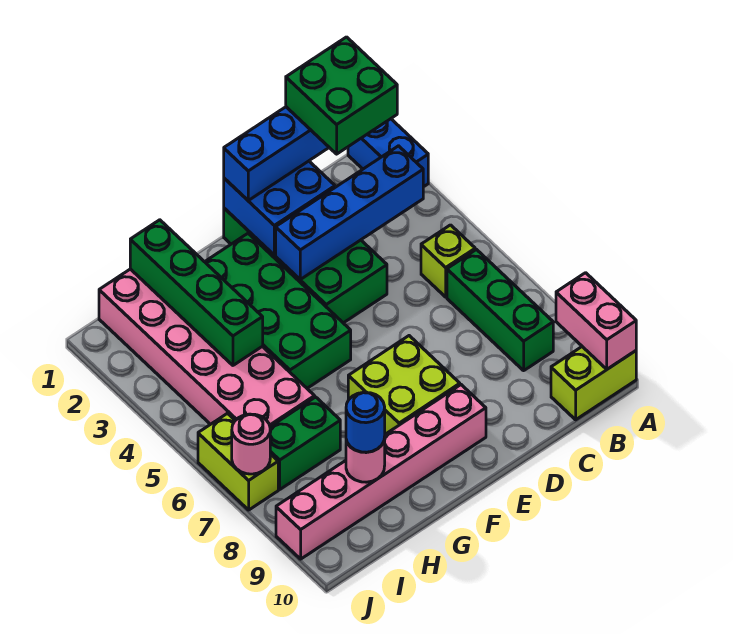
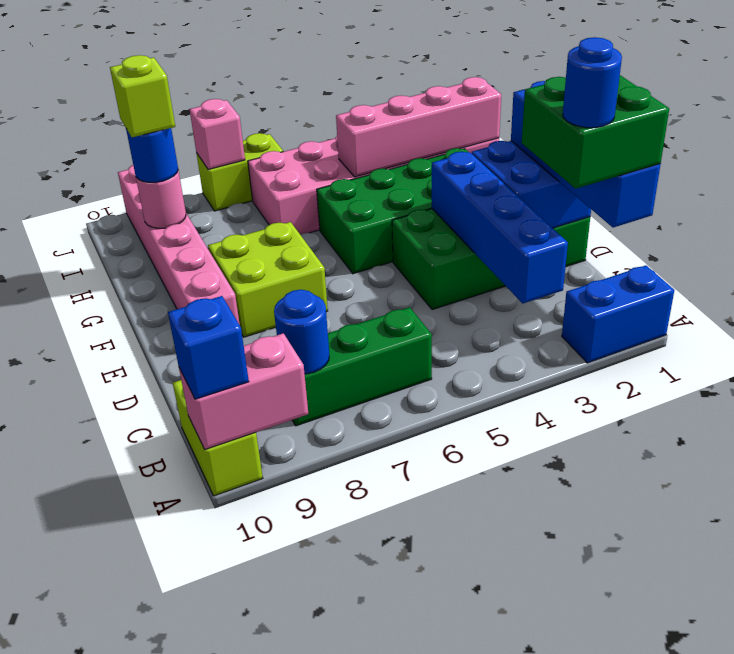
none -> blue 1x1 brick [168,296,249,399]
none -> blue 1x1 round brick [563,37,622,128]
lime 1x1 brick [421,225,475,297] -> lime 1x1 brick moved to [110,55,175,137]
none -> blue 1x1 round brick [274,290,329,374]
green 1x4 brick [130,220,263,365] -> pink 1x4 brick [336,77,501,177]
green 1x2 brick [270,397,340,489] -> none
pink 1x1 round brick [232,414,270,474] -> pink 1x1 brick [190,99,245,169]

